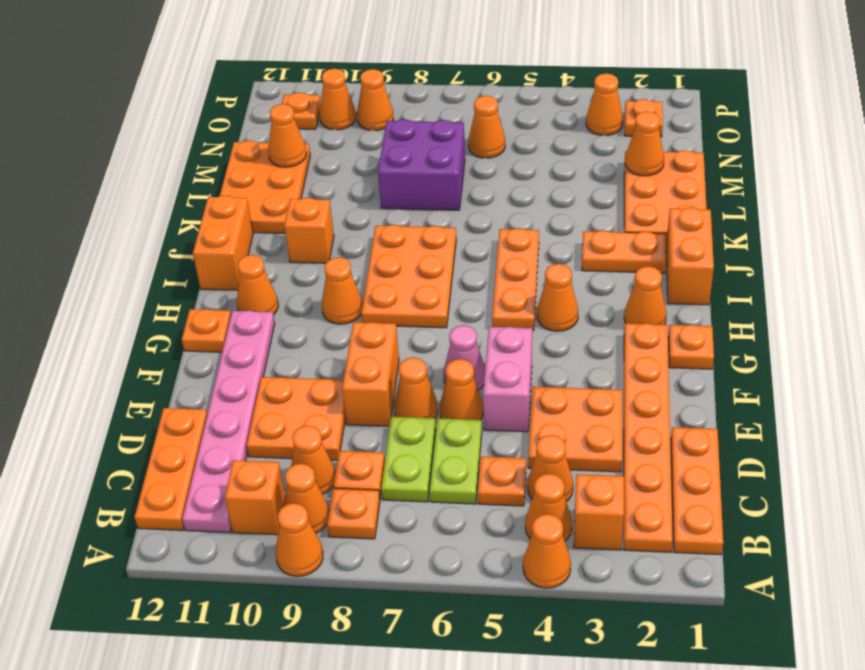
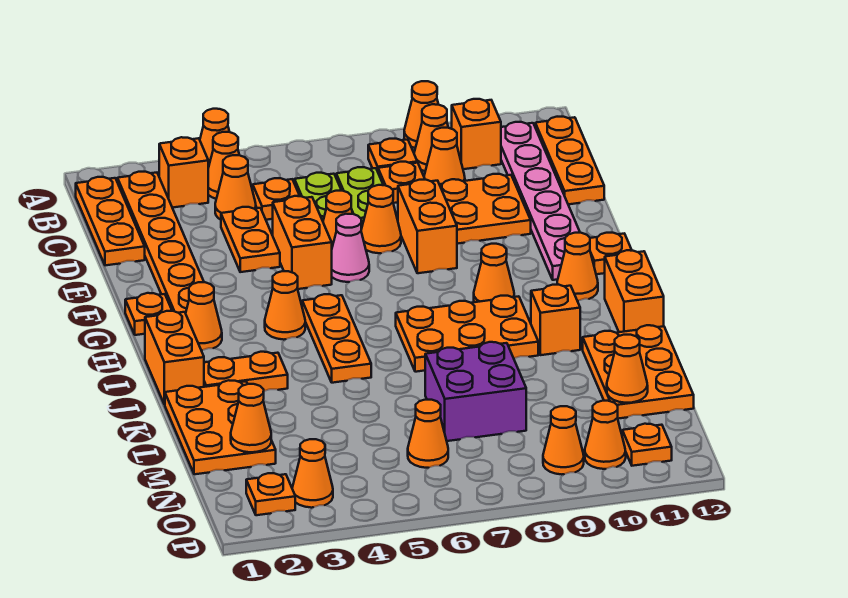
orange 2x2 plate [528,387,623,472] -> orange 1x2 plate [221,207,280,272]
pink 1x2 brick [483,327,532,432] -> orange 1x2 brick [273,196,332,289]
orange 2x3 plate [361,225,456,328] -> orange 2x3 plate turned to [396,296,538,372]

